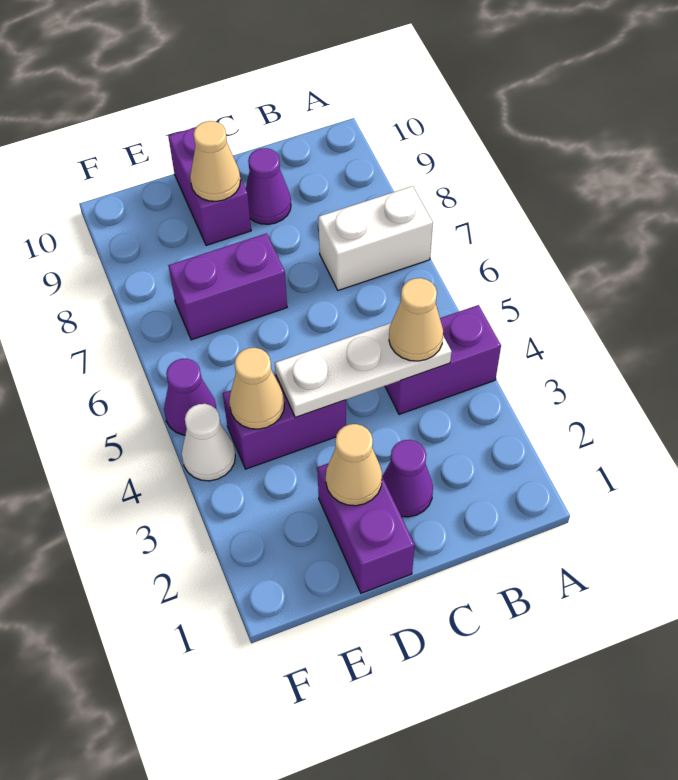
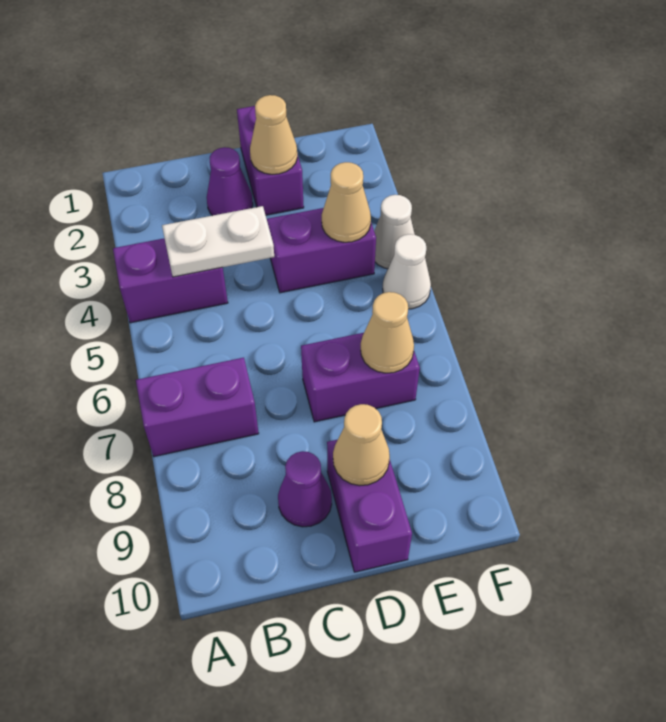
white 1x2 brick [318,186,433,290] -> purple 1x2 brick [136,358,259,457]
white 1x3 plate [275,323,451,418] -> white 1x2 plate [162,206,274,277]
tan 1x1 cone [389,278,443,361] -> tan 1x1 cone moved to [361,292,414,373]
purple 1x1 cone [164,359,217,435] -> white 1x1 cone [383,234,431,309]

